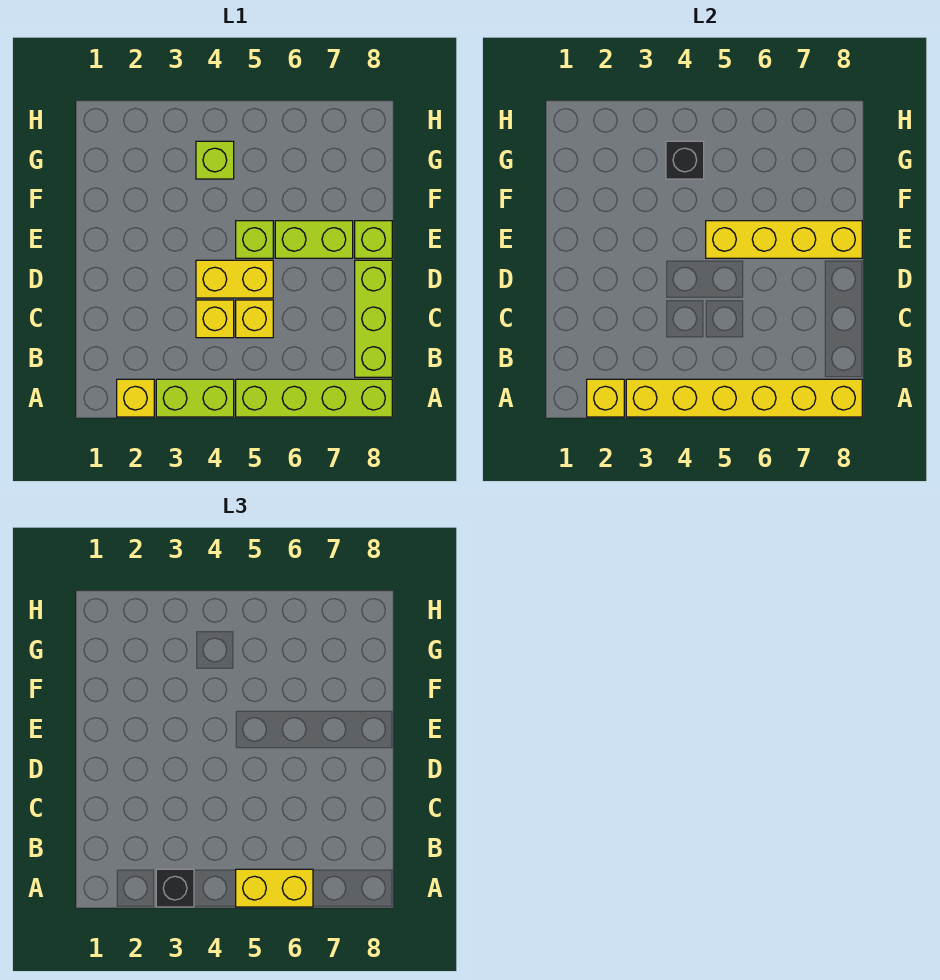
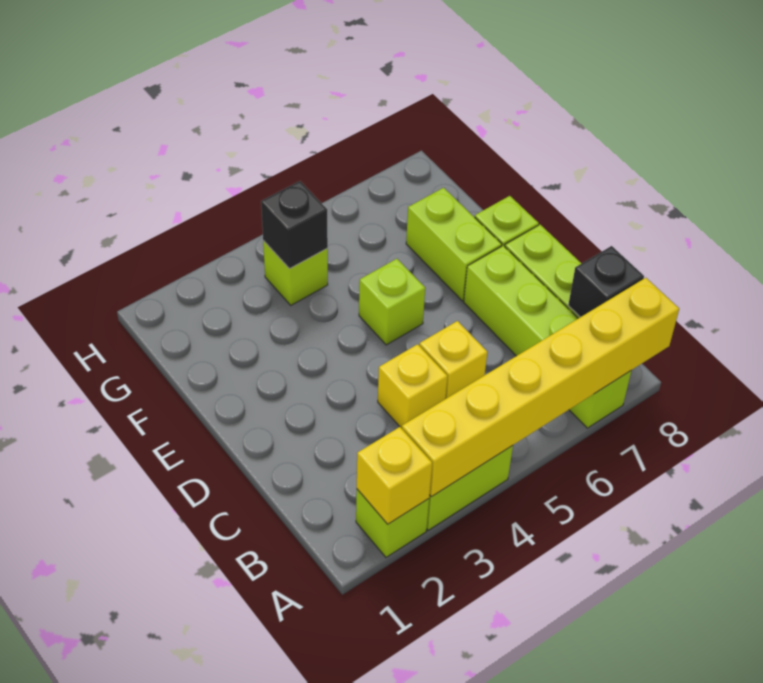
yellow 1x1 brick [117,379,154,417] -> lime 1x1 brick [356,489,429,557]
black 1x1 brick [156,869,194,907] -> black 1x1 brick moved to [568,246,644,317]
lime 1x4 brick [236,379,392,417] -> lime 1x4 brick turned to [464,246,631,428]
yellow 1x2 brick [236,869,313,907] -> none
yellow 1x2 brick [196,260,273,298] -> none
yellow 1x4 brick [706,221,862,258] -> none
lime 1x2 brick [275,221,353,258] -> lime 1x2 brick turned to [406,188,502,301]

